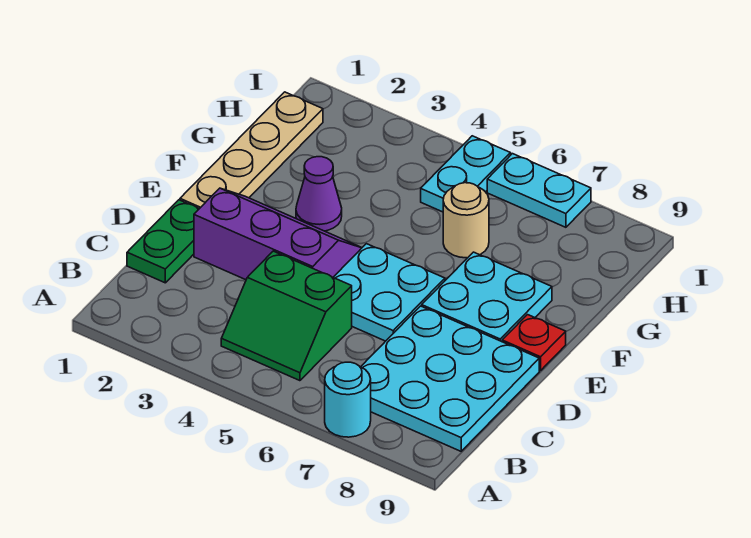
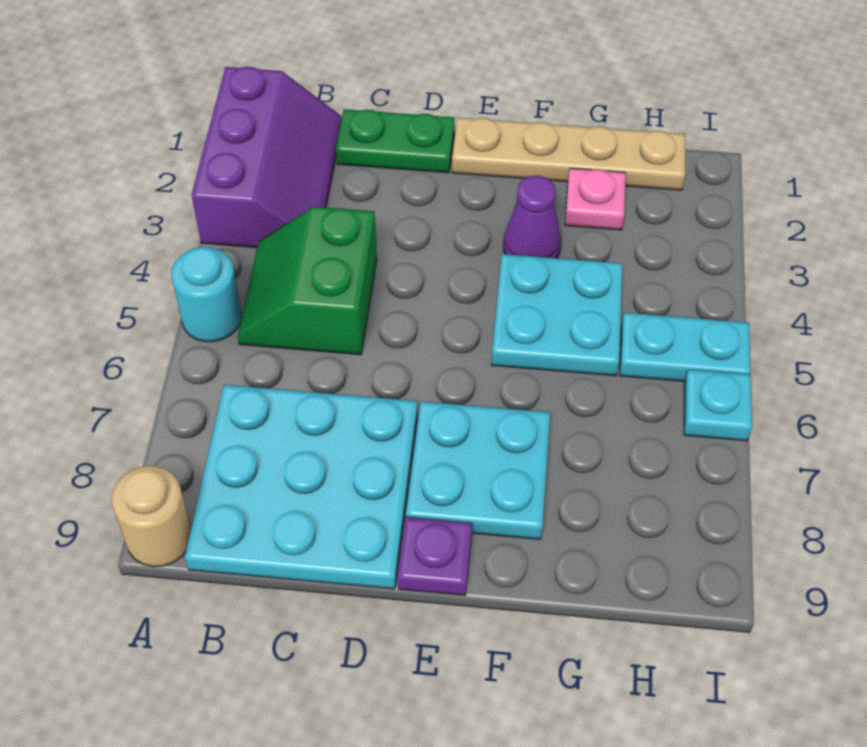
cyan 1x1 round brick [325,362,371,437] -> cyan 1x1 round brick moved to [171,247,242,342]
purple 2x3 slope [194,188,361,280] -> purple 2x3 slope moved to [191,67,342,248]
cyan 2x2 plate [333,244,445,341] -> cyan 2x2 plate moved to [492,254,623,376]
red 1x1 plate [502,315,566,371] -> purple 1x1 plate [398,517,472,595]
none -> pink 1x1 plate [565,168,626,230]
tan 1x1 round brick [443,183,489,258] -> tan 1x1 round brick moved to [111,466,192,567]
cyan 1x2 plate [487,154,591,227] -> cyan 1x1 plate [684,370,752,441]

